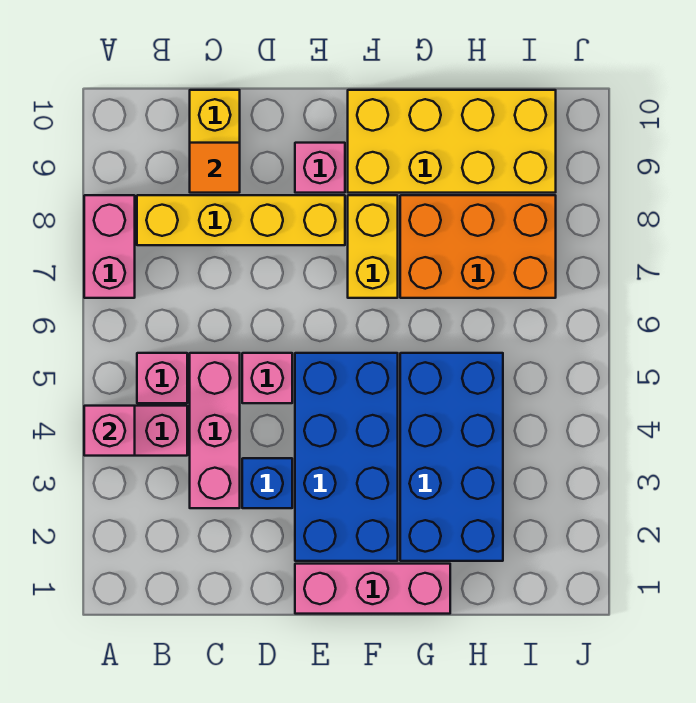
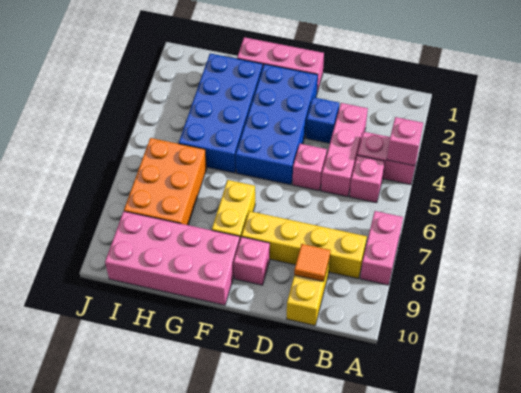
yellow 2x4 brick [348,90,556,193] -> pink 2x4 brick [105,211,240,305]
orange 2x3 brick [400,195,556,298] -> orange 2x3 brick turned to [124,138,207,225]

